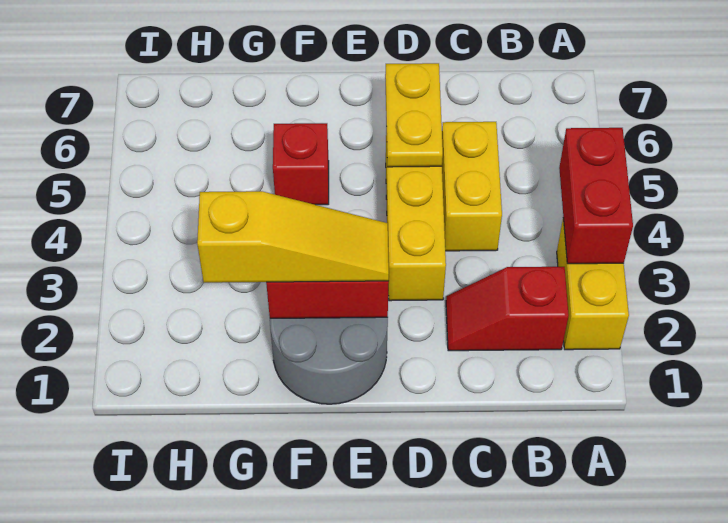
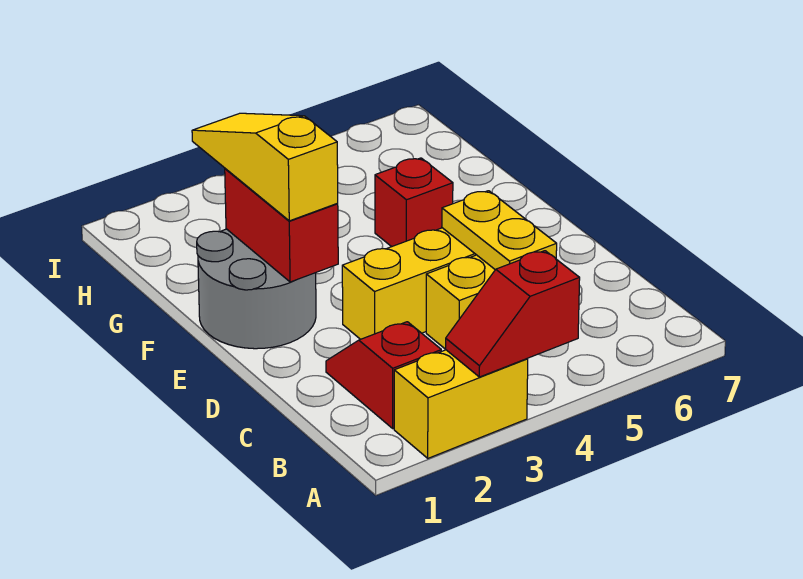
red 1x2 brick [559,128,633,264] -> red 1x2 slope [446,251,580,377]
yellow 1x2 plate [385,63,443,167] -> yellow 1x2 plate turned to [442,191,557,270]
yellow 1x3 slope [197,191,389,283] -> yellow 1x3 slope turned to [192,113,338,221]

